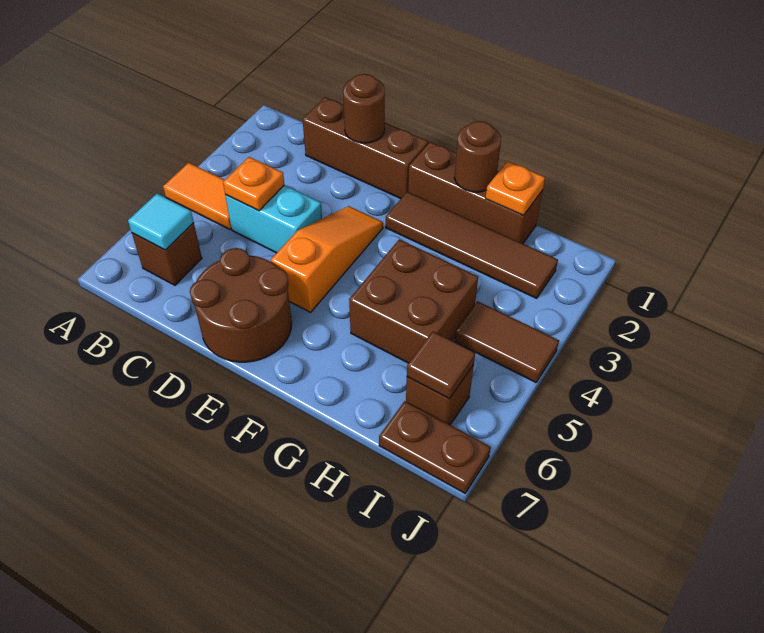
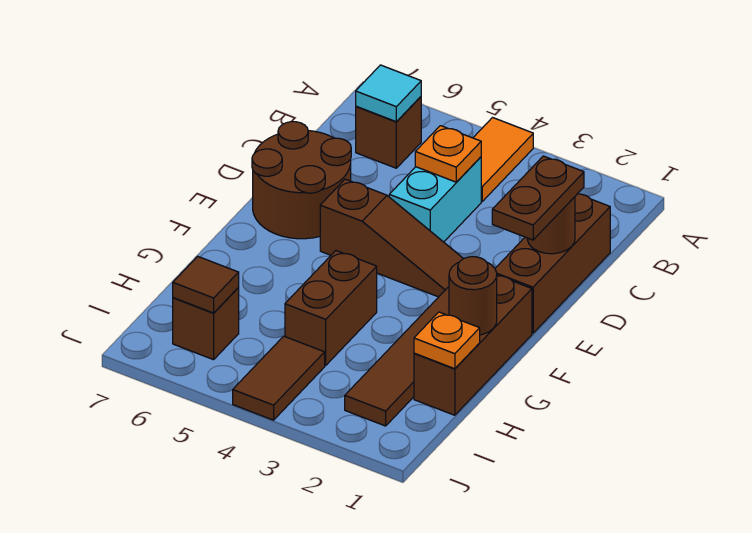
orange 1x3 slope [271,206,383,312] -> brown 1x3 slope [320,179,463,297]
brown 2x2 brick [349,239,478,363] -> brown 1x2 brick [285,251,377,365]
brown 1x2 plate [379,401,491,493] -> brown 1x2 plate moved to [492,156,584,240]

